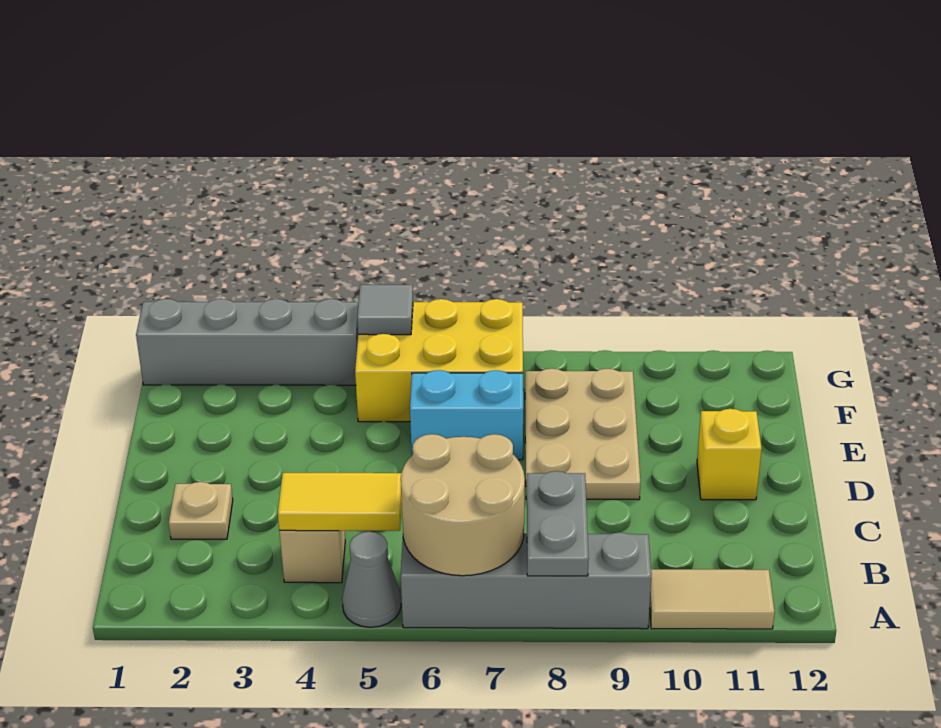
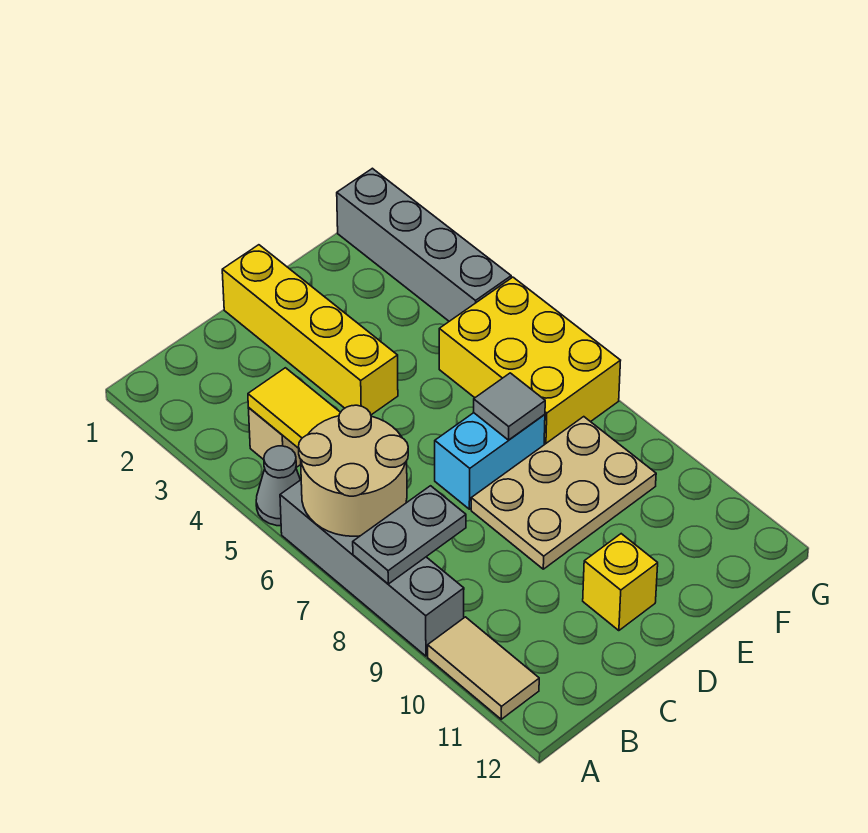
tan 1x1 plate [169,482,233,539] -> none
none -> yellow 1x4 brick [222,245,398,415]
cyan 1x2 brick [410,370,523,460] -> cyan 1x2 brick turned to [435,413,545,509]
grey 1x1 tile [357,285,413,335] -> grey 1x1 tile moved to [474,373,545,440]

